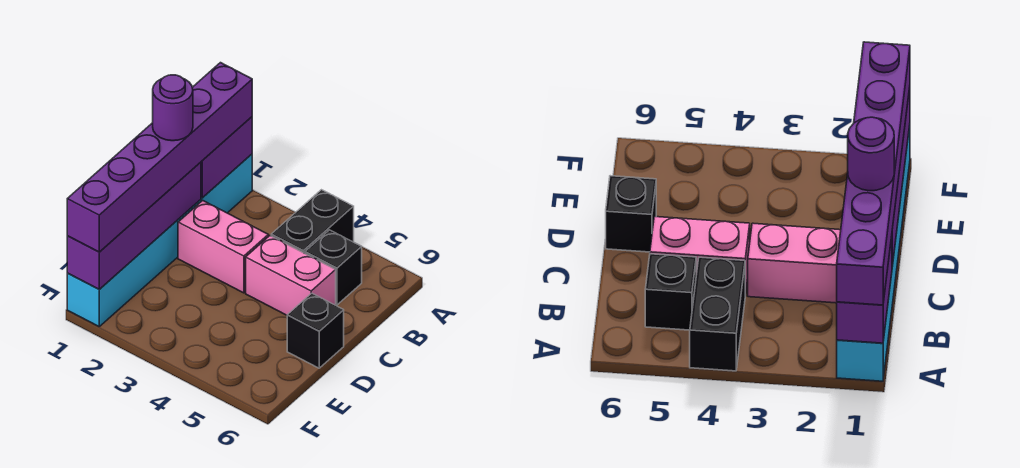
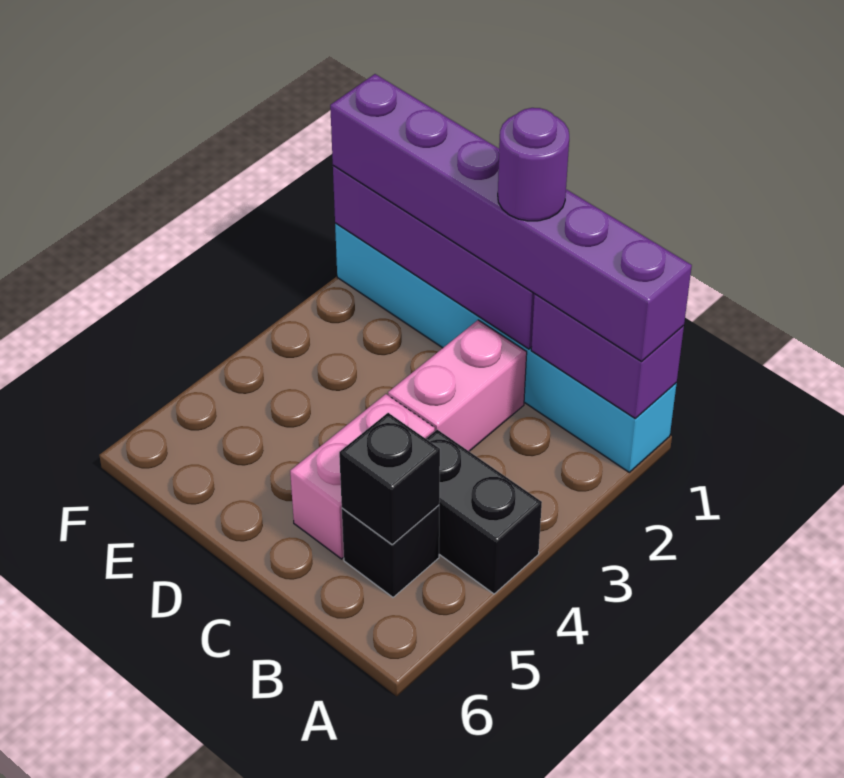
black 1x1 brick [287,293,344,368] -> black 1x1 brick moved to [339,413,440,544]

